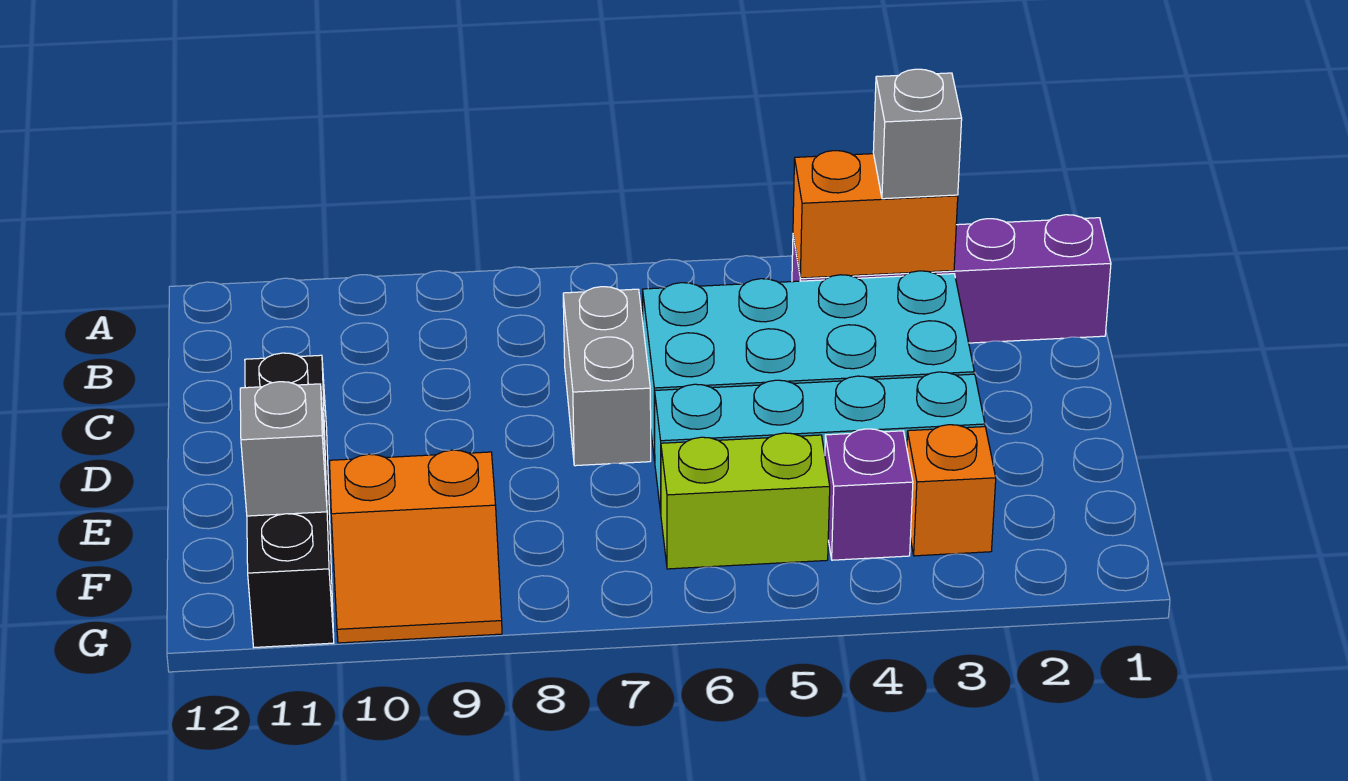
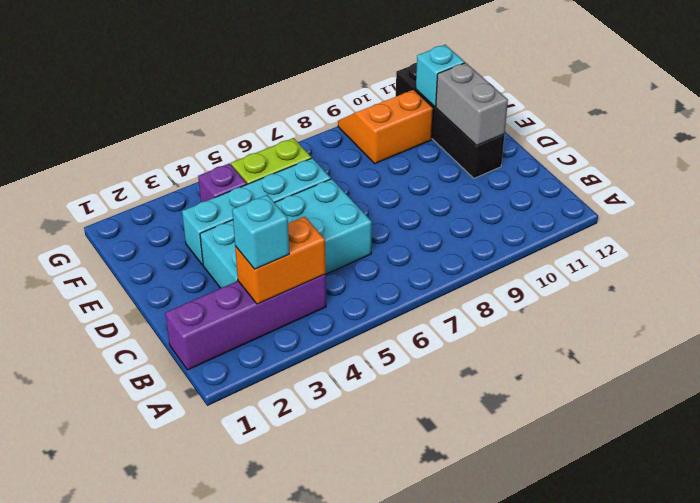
grey 1x1 brick [873,69,962,199] -> cyan 1x1 brick [232,195,289,269]
grey 1x2 brick [563,287,651,466] -> grey 1x2 brick moved to [436,63,508,146]
orange 1x1 brick [907,425,996,556] -> none
grey 1x1 brick [240,382,327,516] -> cyan 1x1 brick [416,45,465,107]

